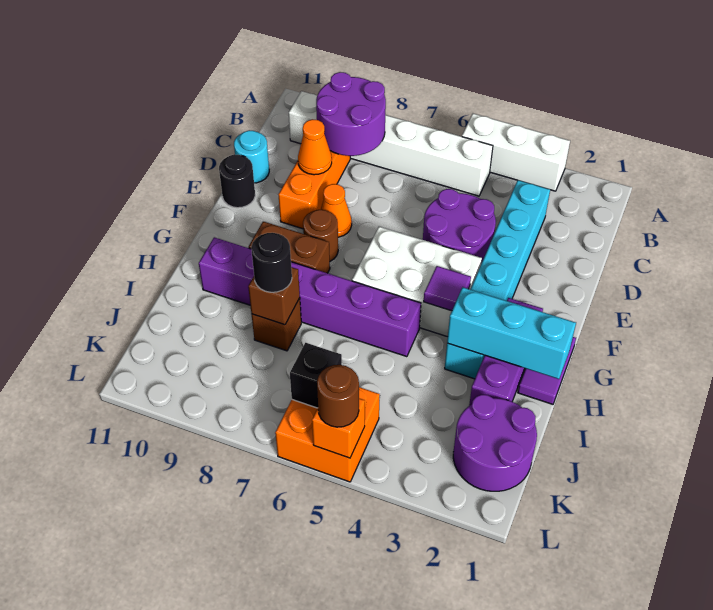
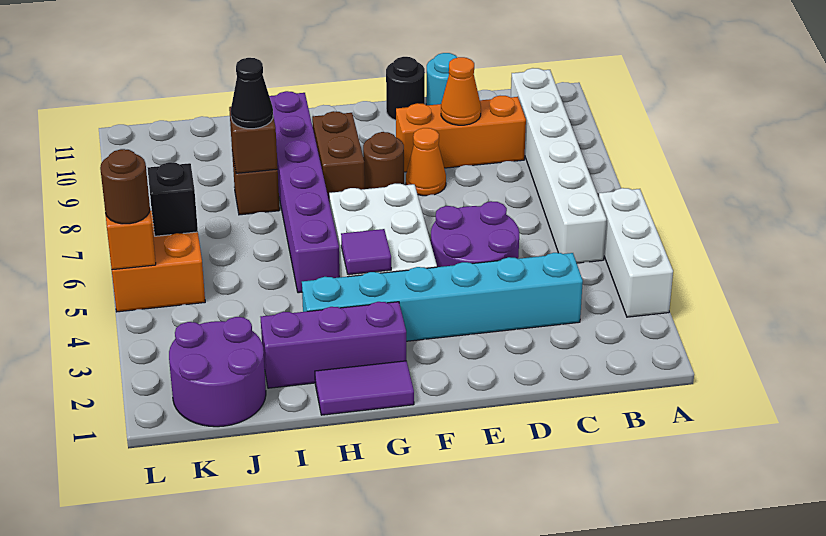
purple 2x2 round brick [316,72,386,156] -> none
cyan 1x3 brick [447,287,576,379] -> none
black 1x1 round brick [251,233,292,292] -> black 1x1 cone [231,58,273,129]

